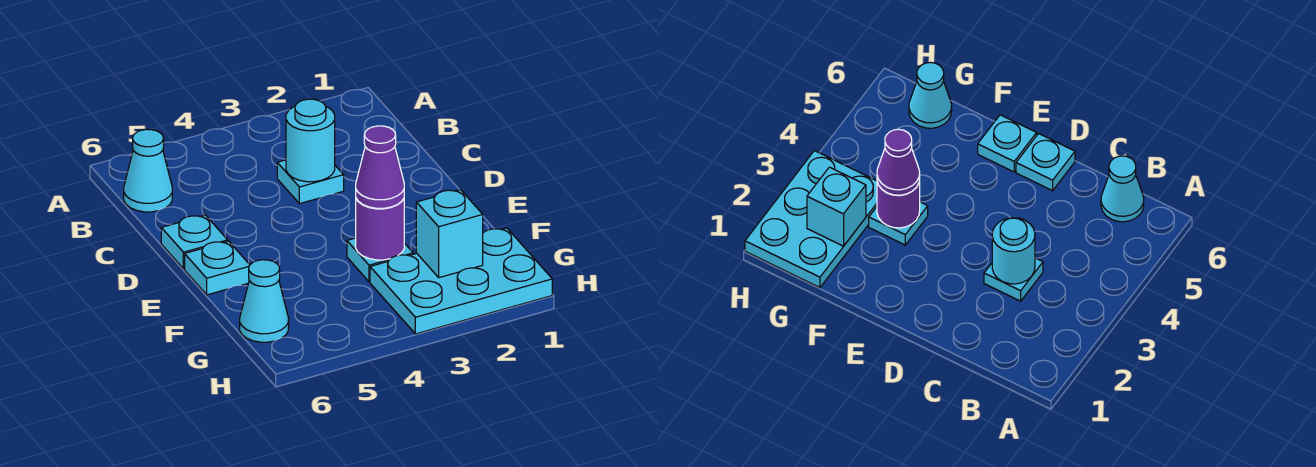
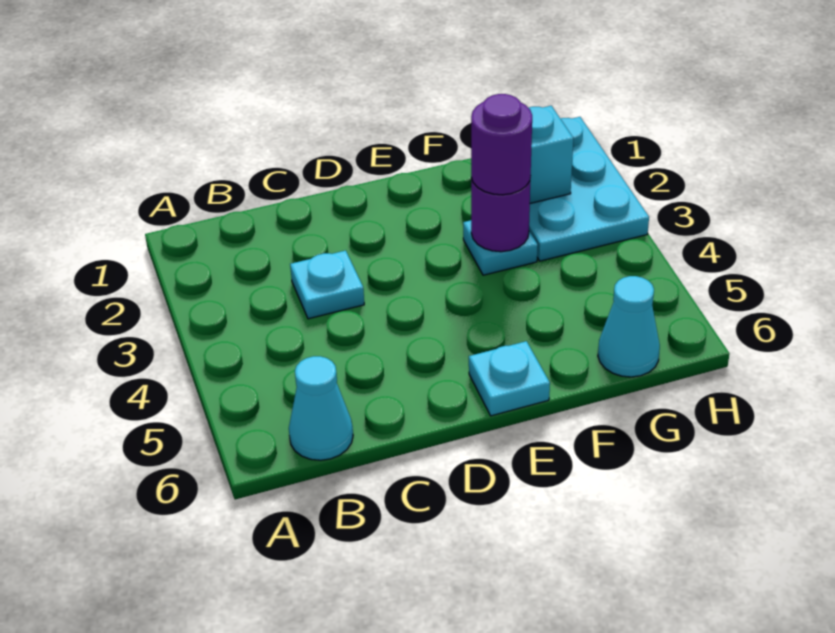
cyan 1x1 round brick [286,99,335,182] -> none
cyan 1x1 plate [161,215,228,269] -> none
purple 1x1 cone [356,126,404,208] -> purple 1x1 round brick [471,94,532,195]

